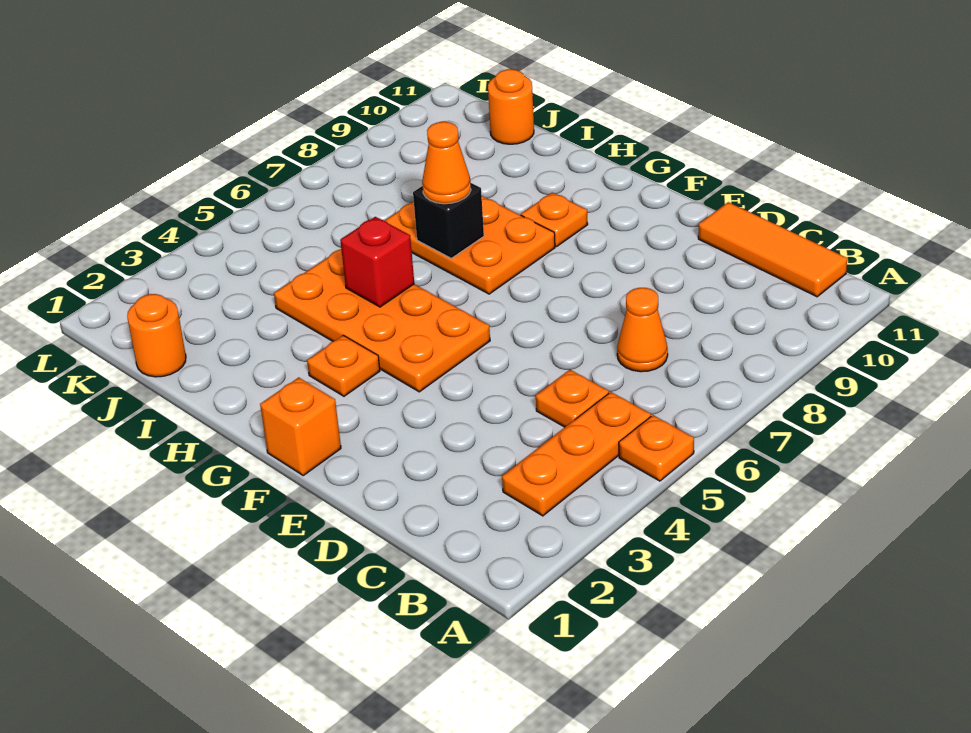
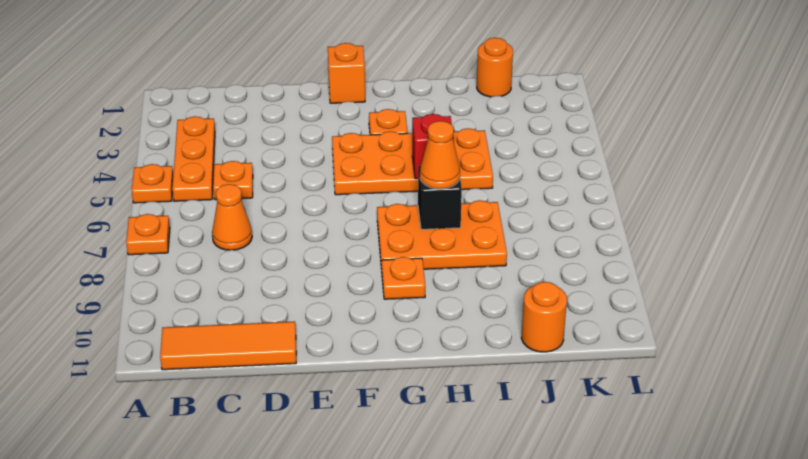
none -> orange 1x1 plate [126,214,170,255]

